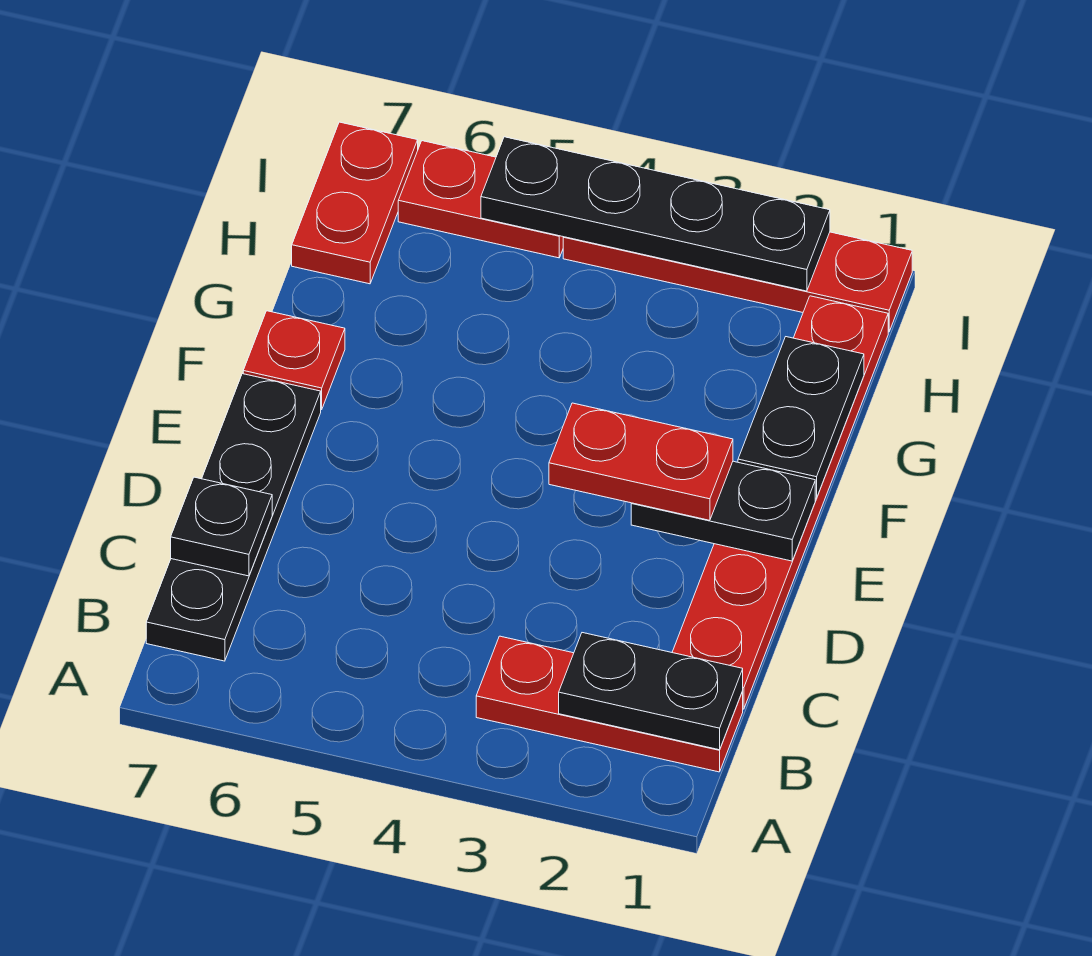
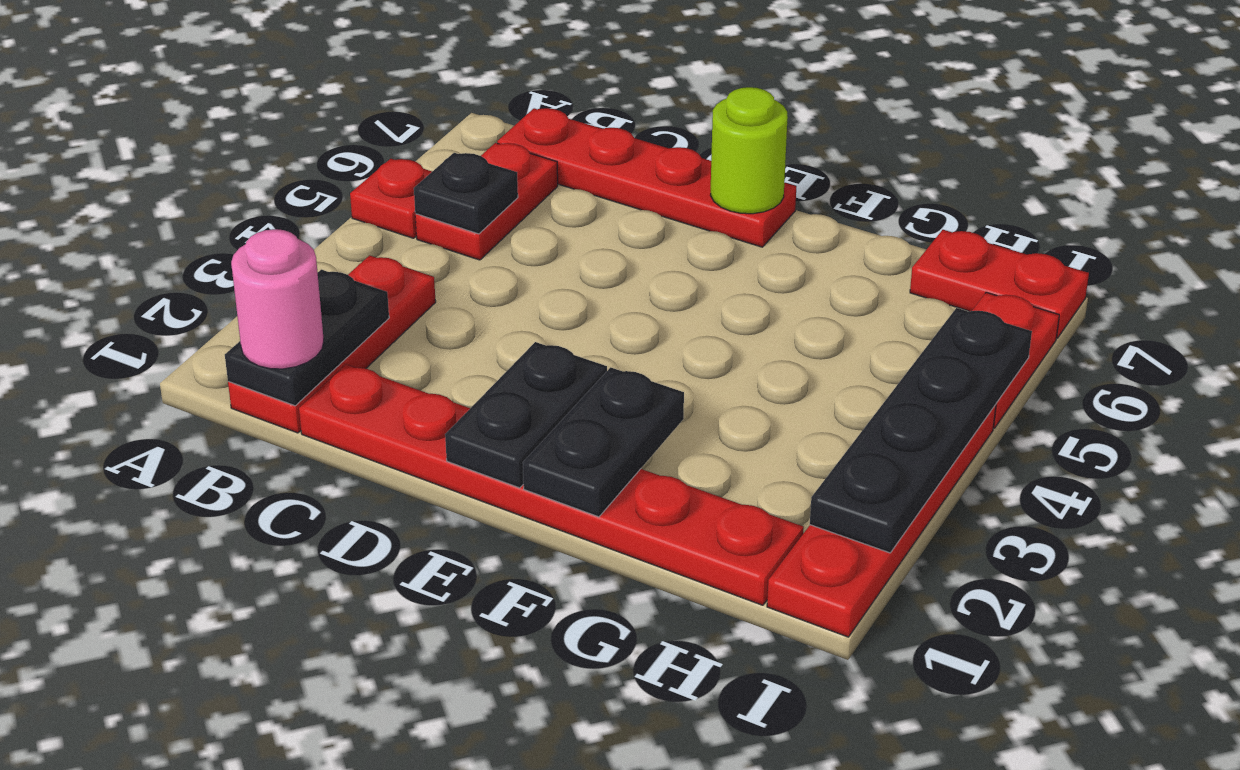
none -> pink 1x1 round brick [231,229,324,369]
black 1x4 plate [146,374,321,661] -> red 1x4 plate [497,108,796,247]
black 1x1 plate [171,477,272,576] -> black 1x1 plate moved to [414,153,518,234]
red 1x2 plate [549,403,733,520] -> red 1x2 plate moved to [415,143,558,260]
none -> lime 1x1 round brick [710,87,788,214]
black 1x2 plate [738,337,864,498] -> black 1x2 plate turned to [523,367,684,517]
red 1x1 plate [243,311,345,410] -> red 1x1 plate moved to [350,159,432,238]

